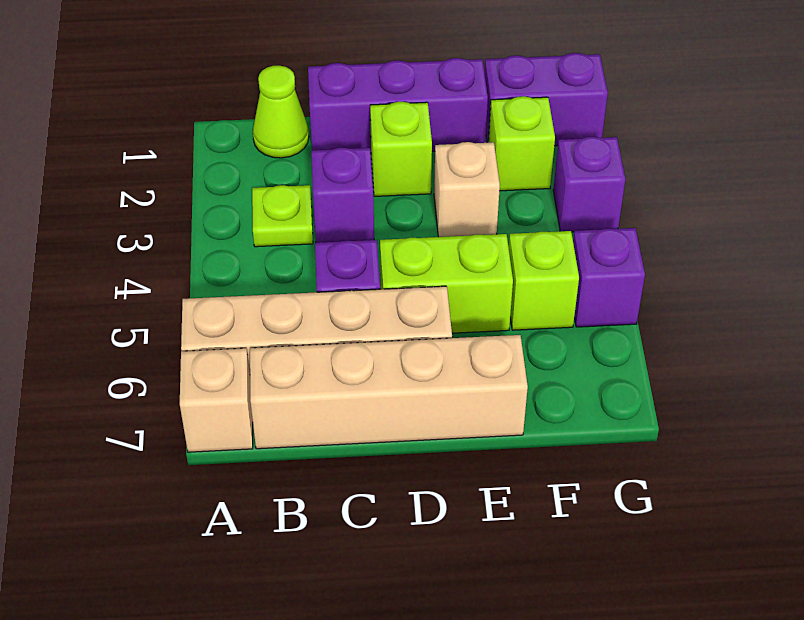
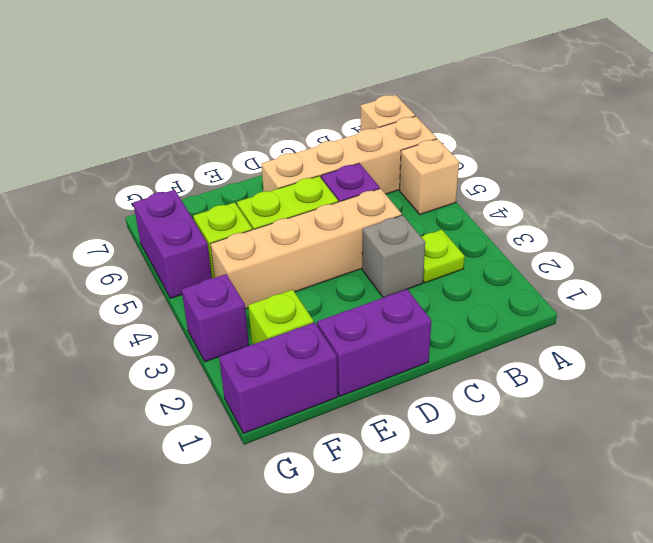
lime 1x1 cone [253,66,309,158] -> none
tan 1x4 brick [250,335,528,449] -> tan 1x4 brick moved to [211,189,402,309]
purple 1x3 brick [308,58,488,151] -> purple 1x2 brick [317,289,431,396]
purple 1x1 brick [311,148,374,243] -> grey 1x1 brick [362,215,425,298]
lime 1x1 brick [370,102,432,196] -> none
tan 1x1 brick [434,142,500,237] -> tan 1x1 brick moved to [400,139,459,214]
purple 1x1 brick [573,228,645,327] -> purple 1x2 brick [133,190,212,298]

